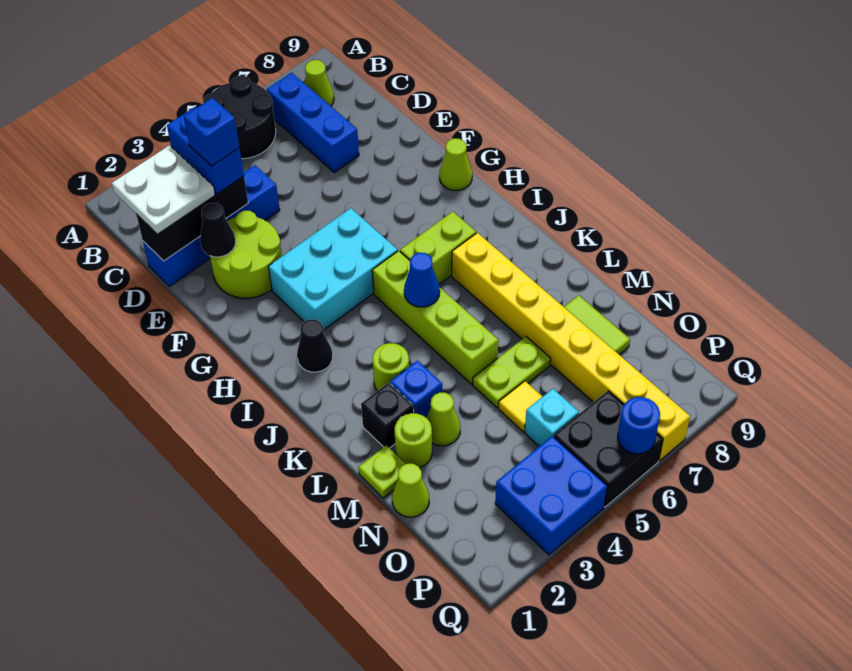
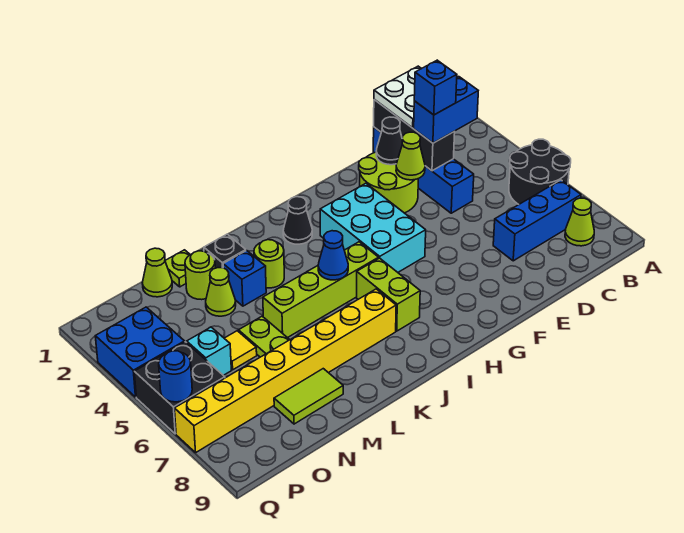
lime 1x1 cone [440,138,472,191] -> lime 1x1 cone moved to [396,132,425,180]

